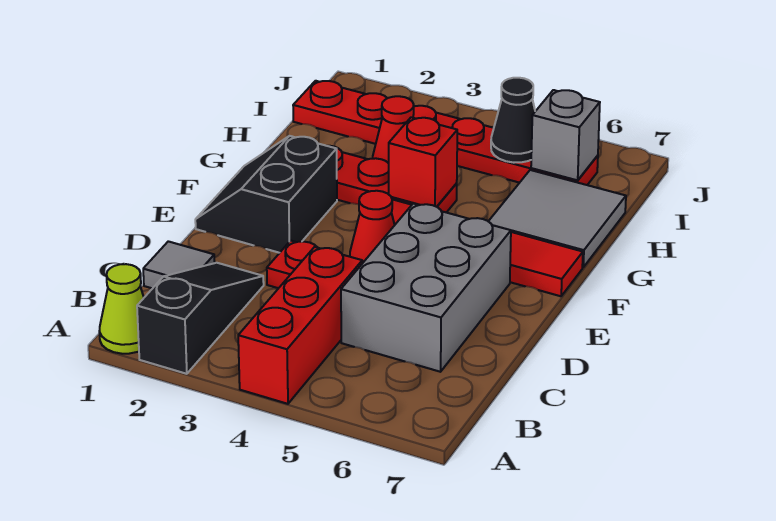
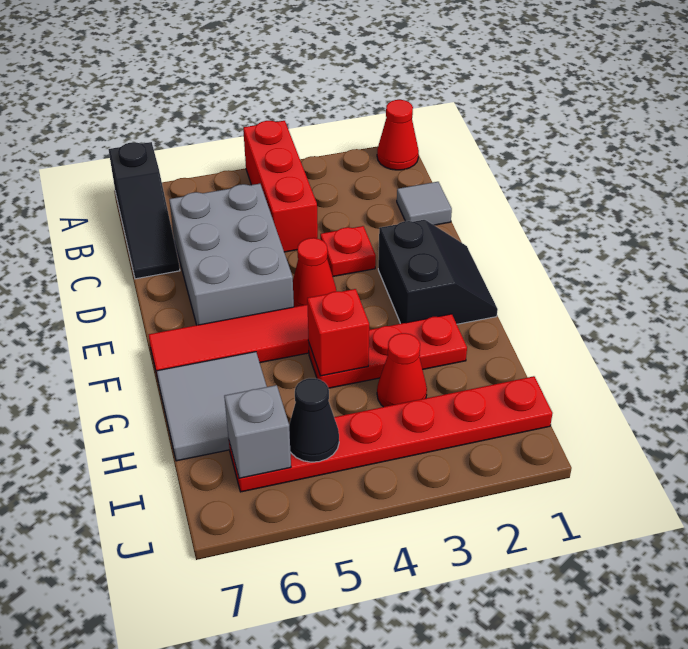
lime 1x1 cone [99,264,144,354] -> red 1x1 cone [377,100,419,170]
black 1x3 slope [137,263,264,374] -> black 1x3 slope moved to [108,142,180,279]

